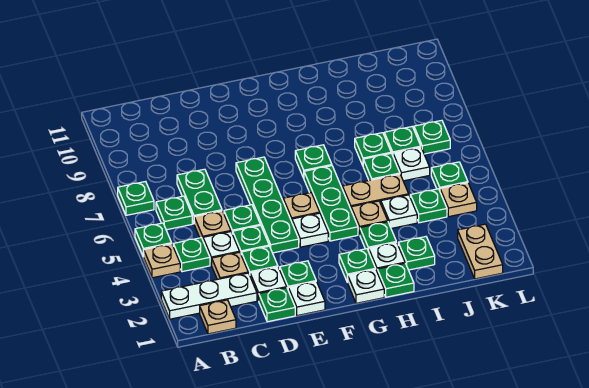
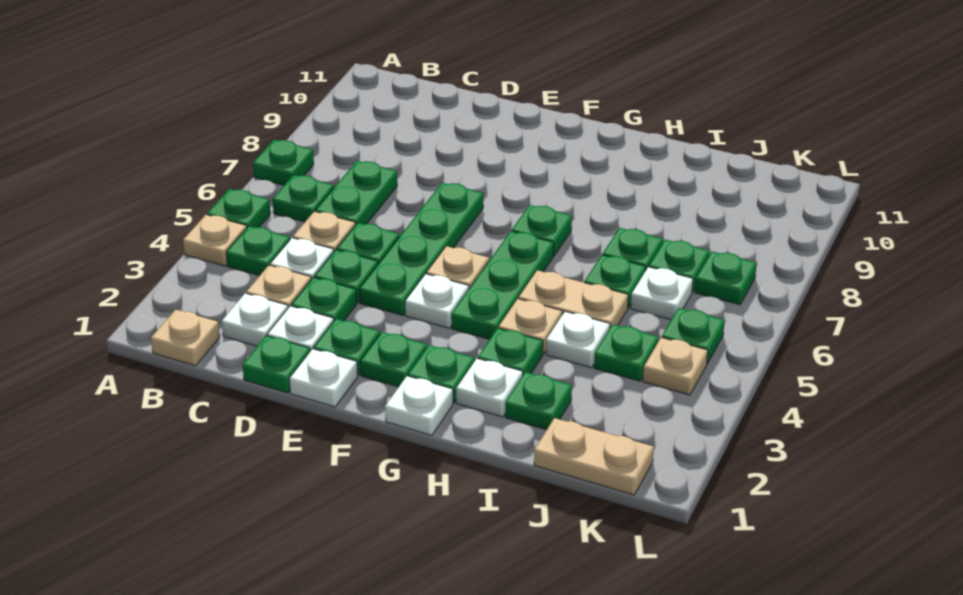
white 1x3 plate [161,273,257,319] -> white 1x1 plate [222,293,288,346]
green 1x1 plate [377,263,414,297] -> green 1x1 plate moved to [360,332,427,387]
tan 1x2 plate [458,224,503,279] -> tan 1x2 plate turned to [534,418,654,495]

